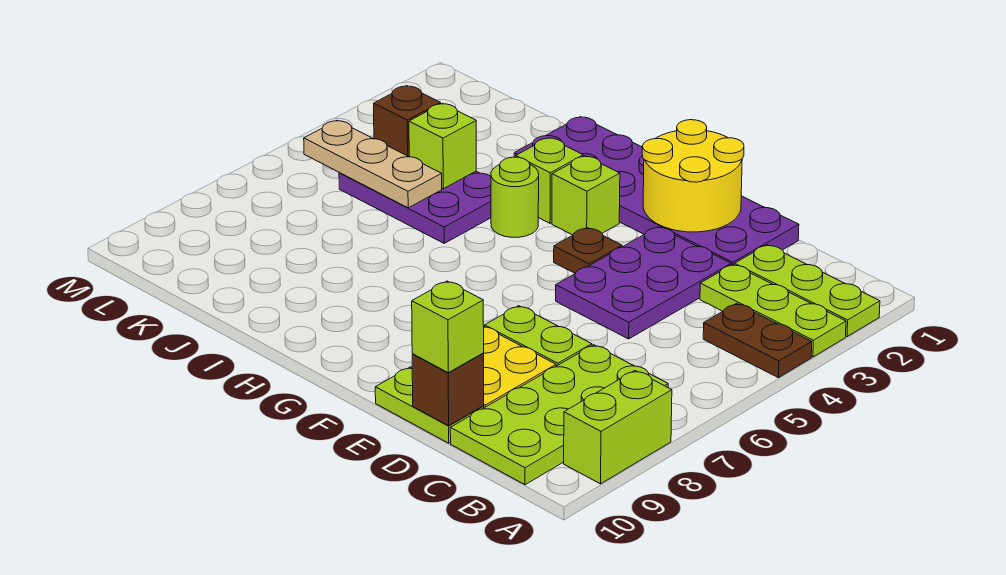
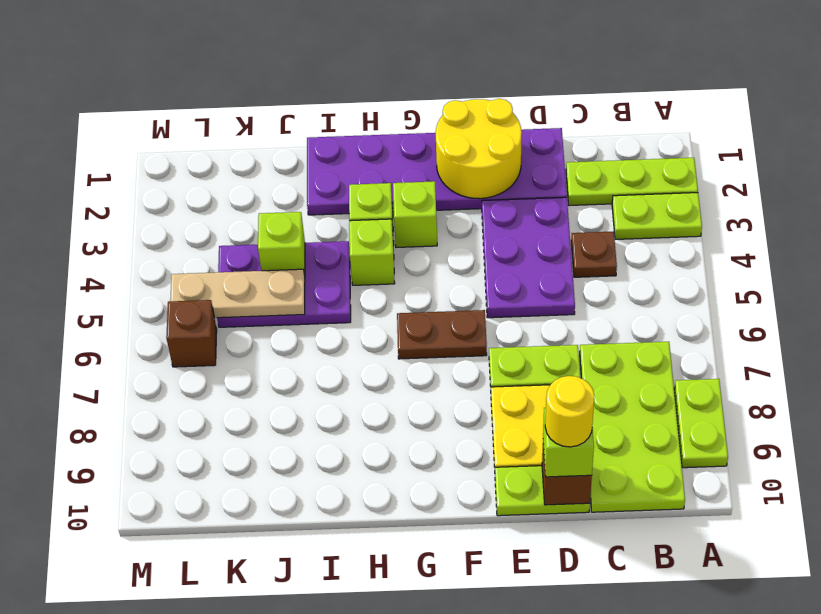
lime 1x3 plate [700,264,846,357] -> lime 1x2 plate [612,193,702,239]
brown 1x2 plate [703,303,812,378] -> brown 1x2 plate moved to [397,310,487,359]
lime 1x2 brick [564,371,672,484] -> lime 1x2 plate [674,379,728,468]
none -> yellow 1x1 round brick [545,376,594,447]
brown 1x1 plate [554,228,622,273] -> brown 1x1 plate moved to [571,231,617,277]
lime 1x1 round brick [491,157,539,237] -> lime 1x1 brick [349,219,395,285]
brown 1x1 brick [374,86,441,157] -> brown 1x1 brick moved to [166,300,217,367]

